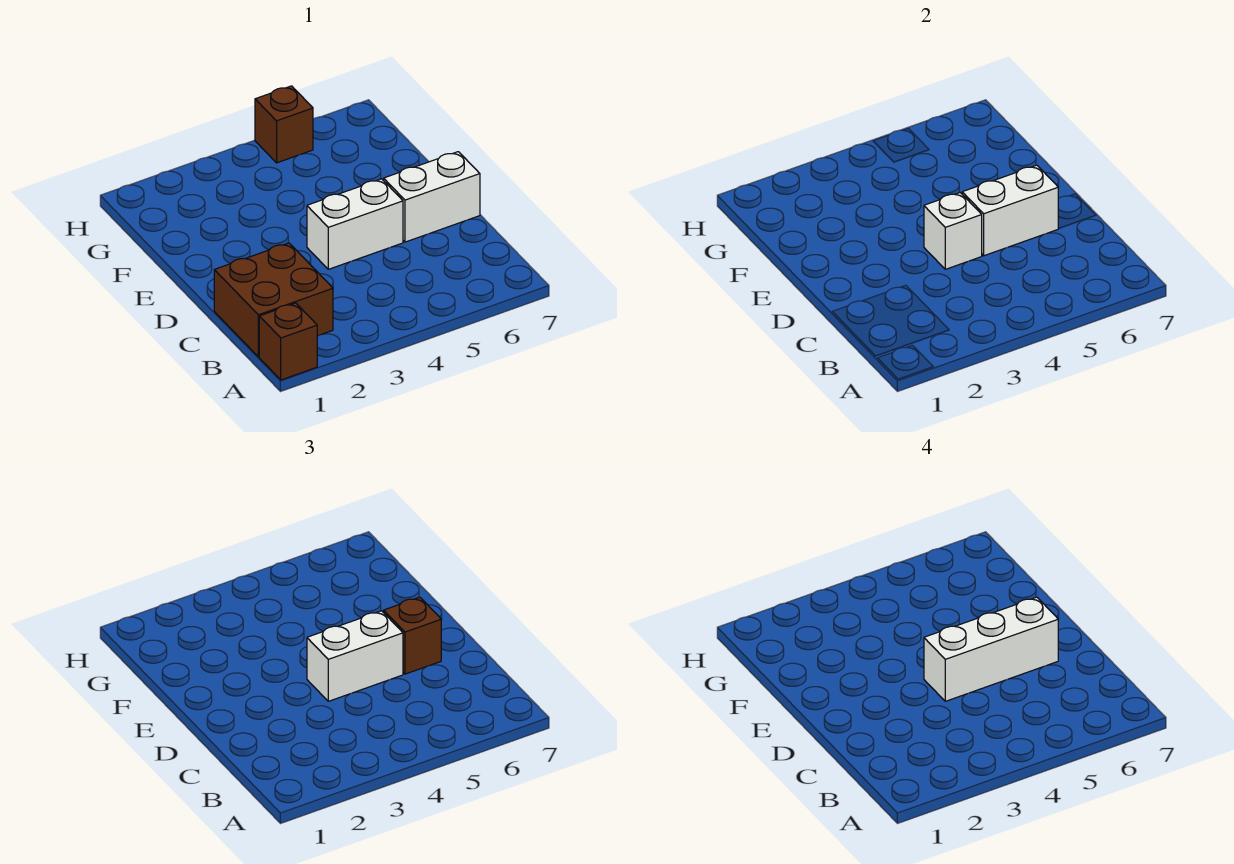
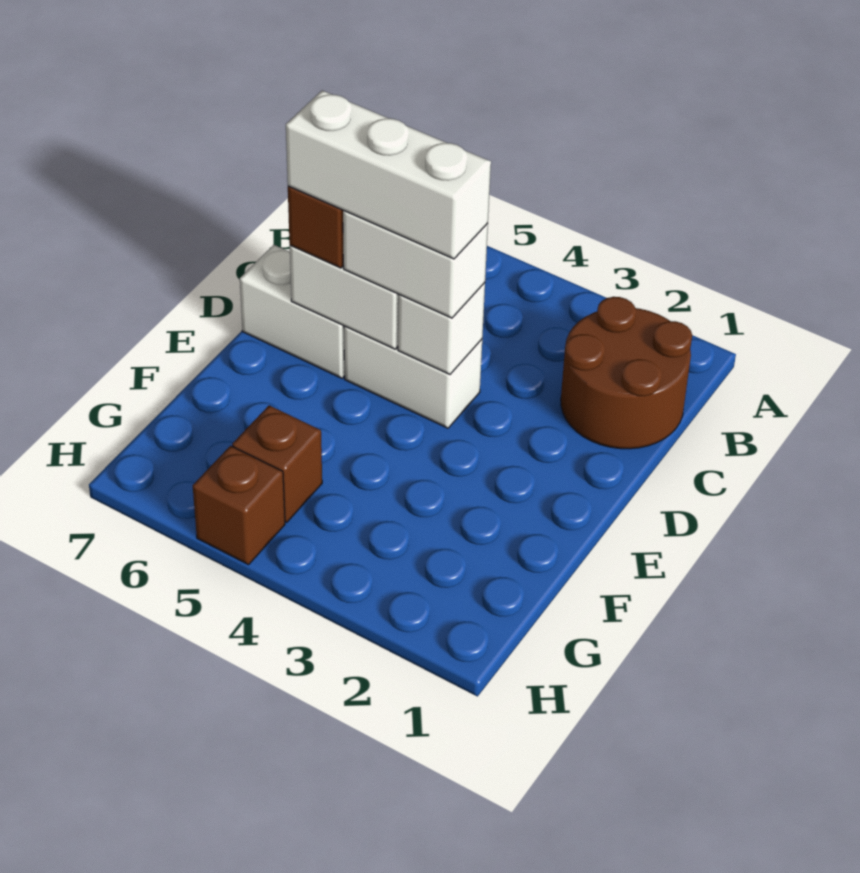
brown 1x1 brick [259,303,317,380] -> brown 1x1 brick moved to [232,405,322,522]
brown 2x2 brick [214,243,333,357] -> brown 2x2 round brick [561,297,692,449]

